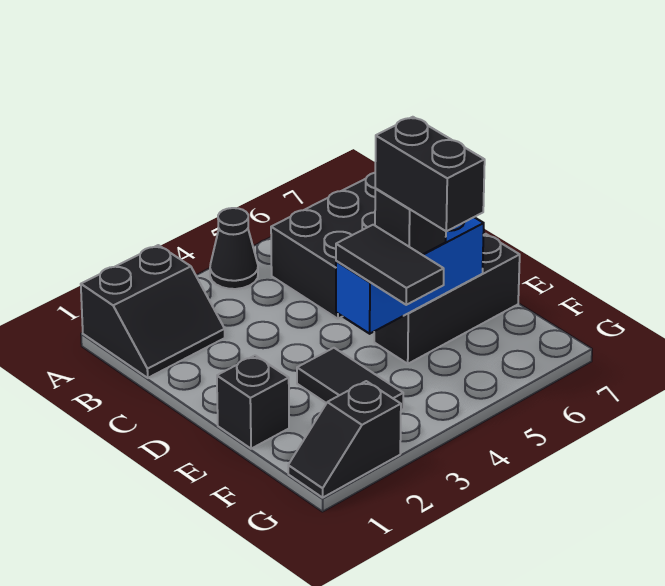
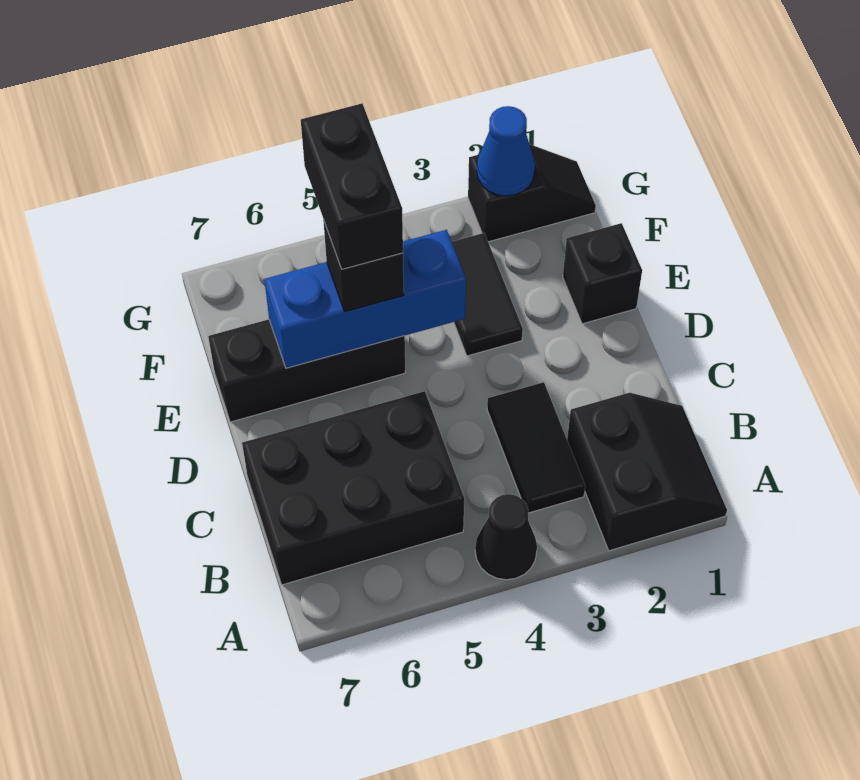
black 2x2 slope [81,245,225,378] -> black 2x2 slope turned to [567,393,727,551]
black 1x2 tile [336,225,444,305] -> black 1x2 tile moved to [487,382,585,513]
none -> blue 1x1 cone [477,106,535,196]

